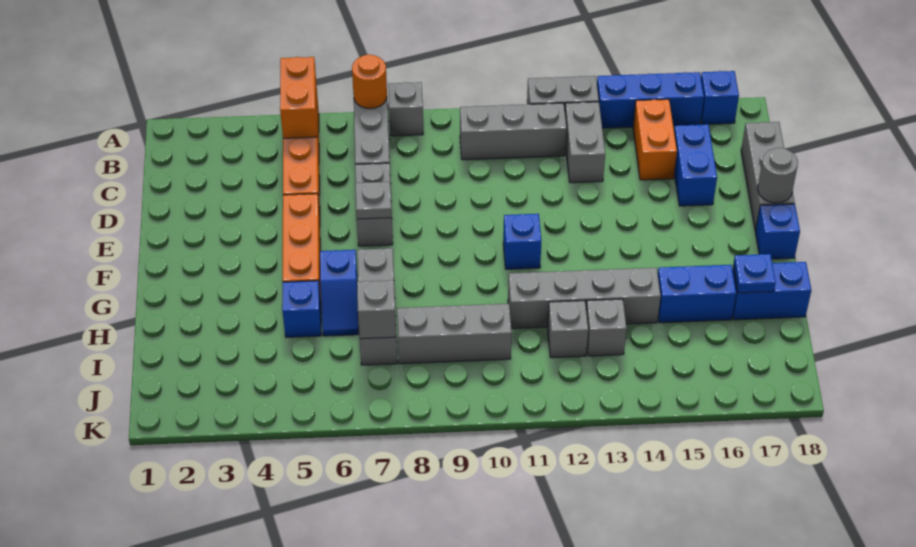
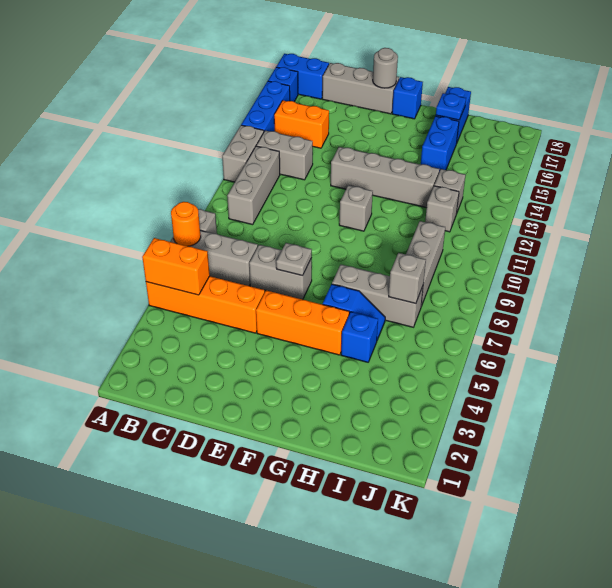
blue 1x2 brick [674,124,717,206] -> blue 1x2 brick moved to [277,54,329,99]
blue 1x1 brick [503,214,542,269] -> grey 1x1 brick [339,185,373,231]
grey 1x4 brick [508,268,661,329] -> grey 1x4 brick turned to [331,147,439,208]

